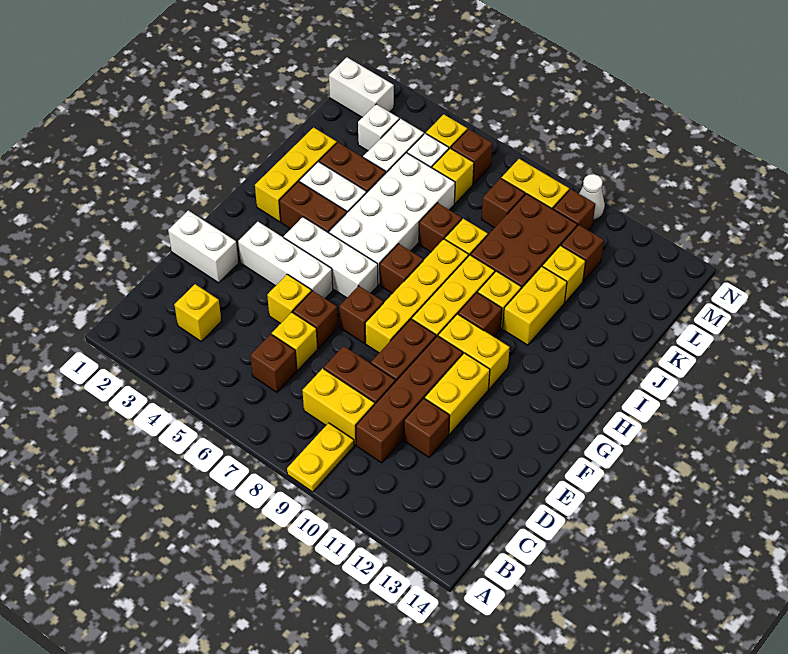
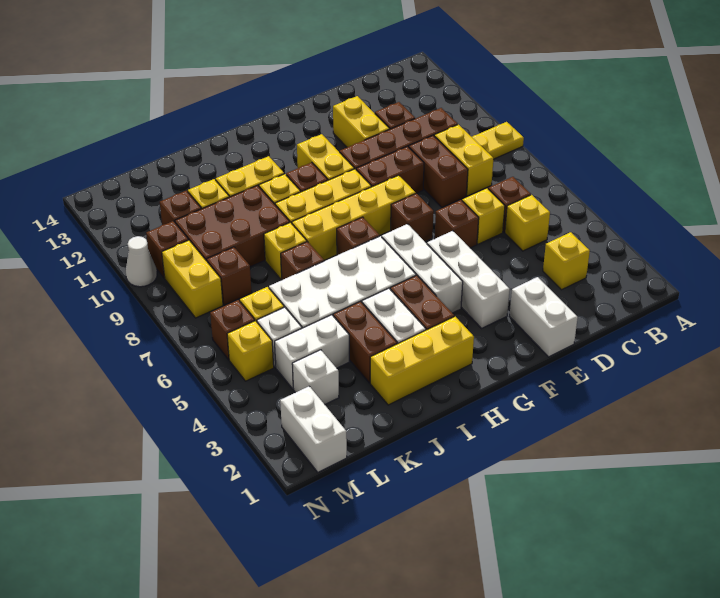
yellow 1x1 brick [267,274,311,324] -> yellow 1x1 brick moved to [505,195,550,251]
yellow 1x2 brick [425,353,490,434] -> yellow 1x2 brick turned to [333,96,390,147]

